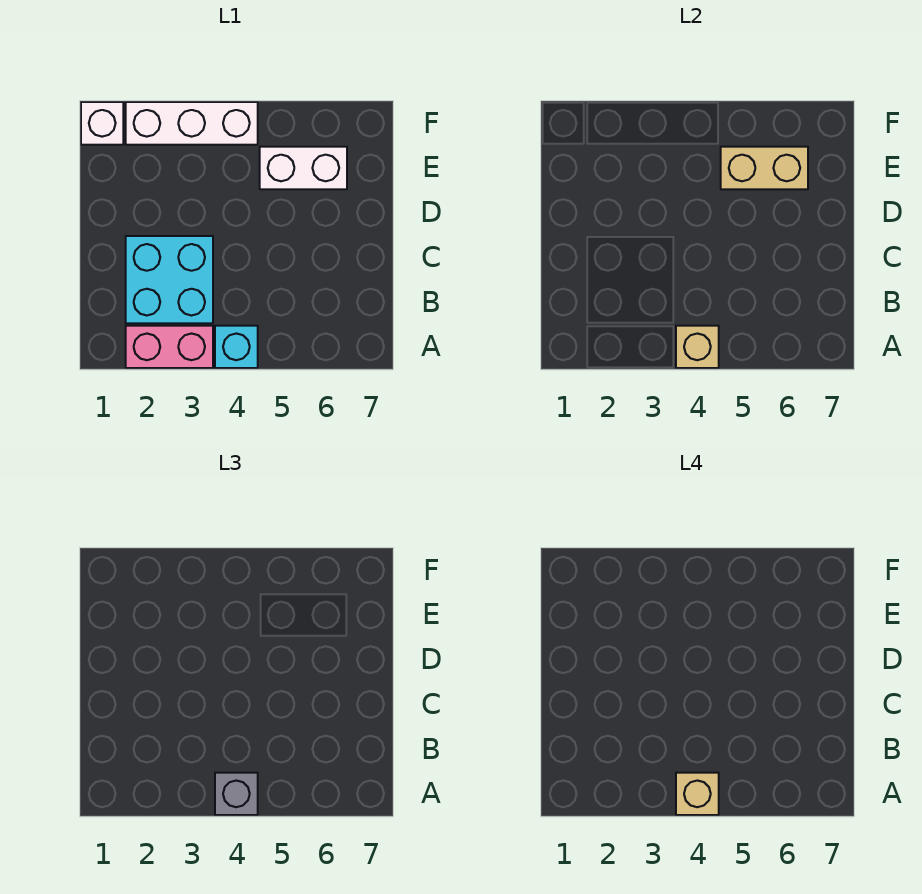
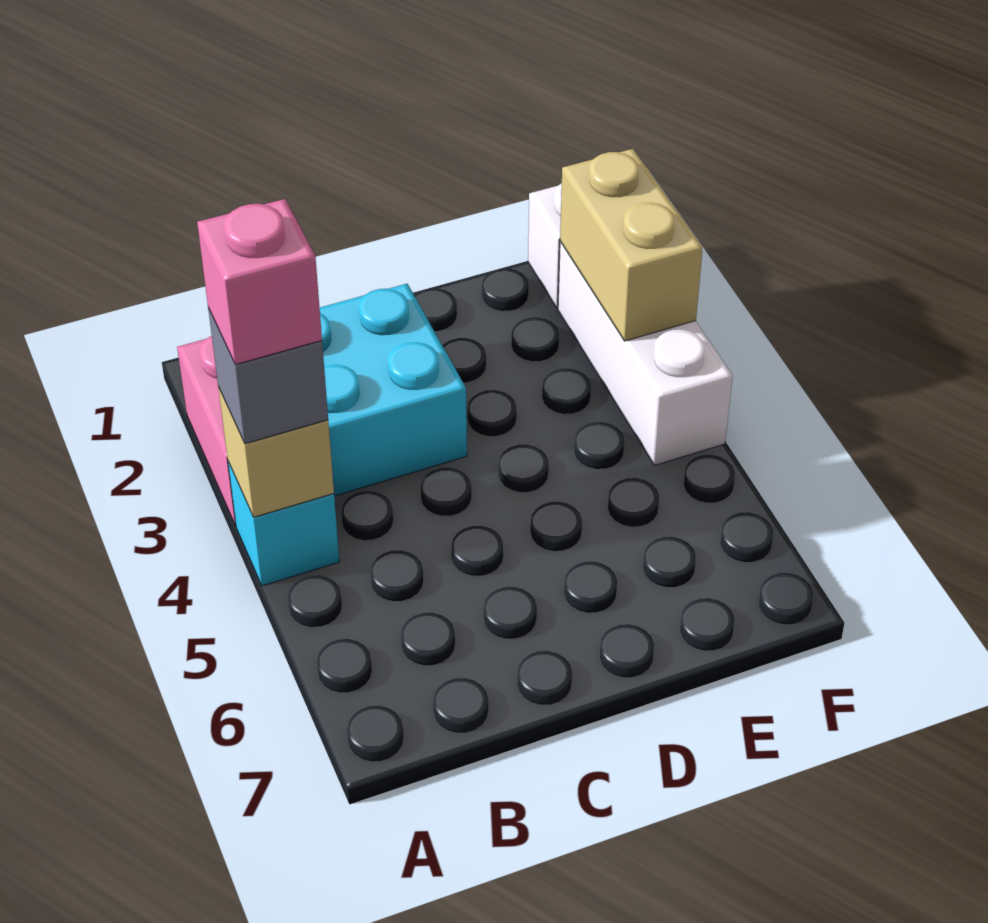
tan 1x1 brick [676,773,719,815] -> pink 1x1 brick [197,199,322,365]
white 1x2 brick [260,147,347,189] -> none
tan 1x2 brick [721,147,808,189] -> tan 1x2 brick moved to [560,149,703,341]

